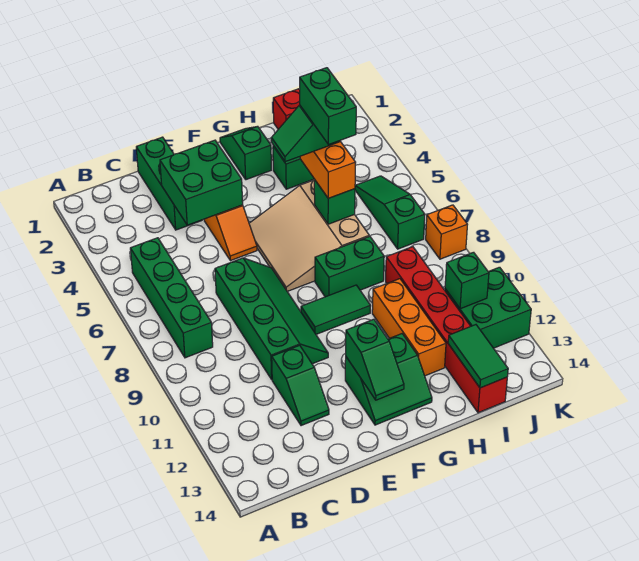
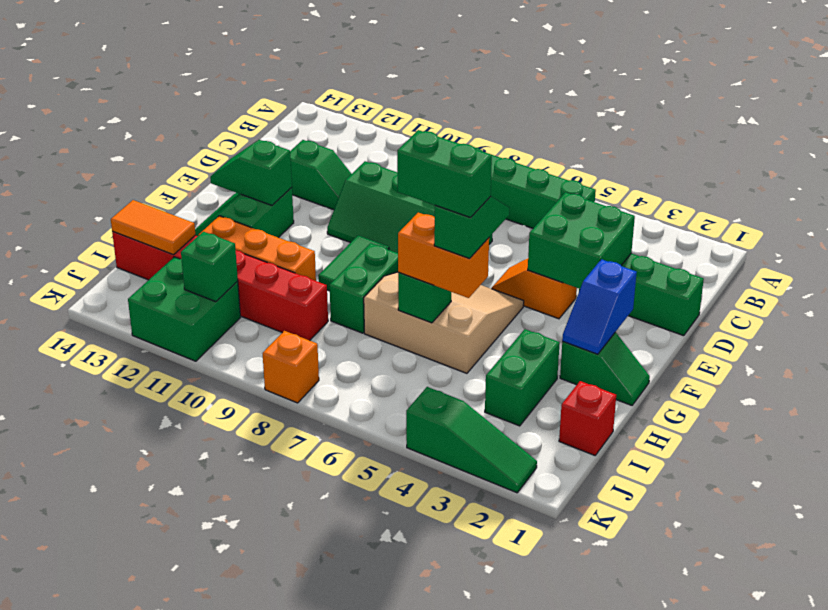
green 1x2 slope [272,345,329,426] -> green 1x2 slope turned to [290,140,351,210]
none -> blue 1x2 slope [562,259,637,354]
green 1x2 tile [448,325,508,388] -> orange 1x2 tile [111,200,195,255]
green 1x3 slope [355,176,425,249] -> green 1x3 slope moved to [406,387,537,493]

